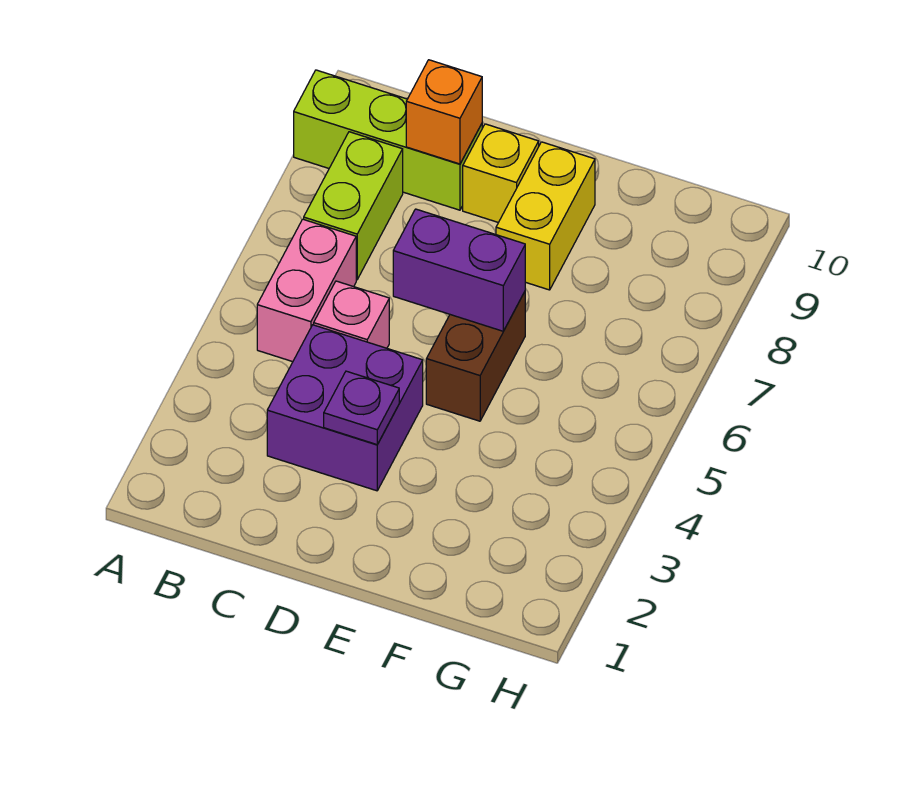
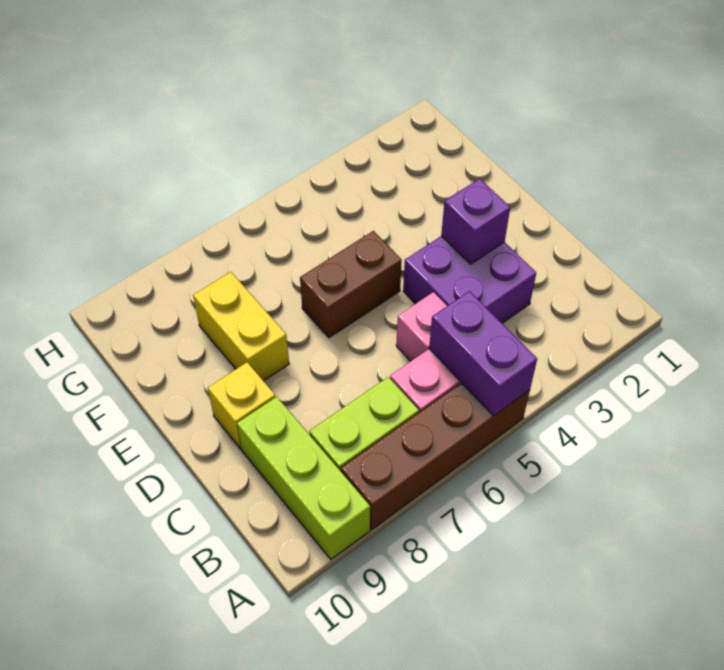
none -> brown 1x4 brick [341,383,530,529]
orange 1x1 brick [406,60,482,164] -> none
purple 1x1 plate [324,371,399,444] -> purple 1x1 brick [441,179,510,264]
purple 1x2 brick [393,209,525,331] -> purple 1x2 brick moved to [429,291,537,416]
yellow 1x2 brick [496,142,595,290] -> yellow 1x2 brick turned to [193,272,289,381]

